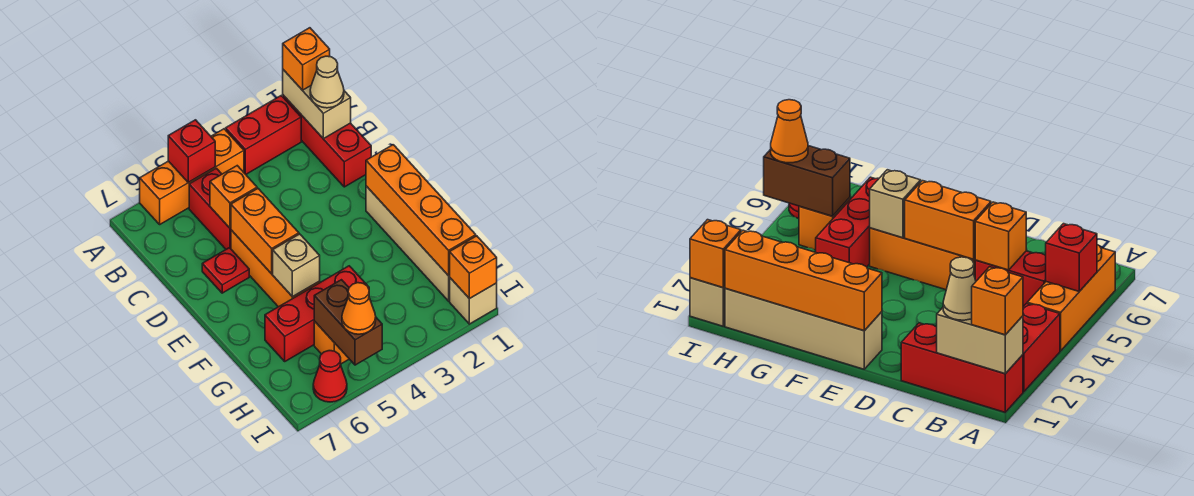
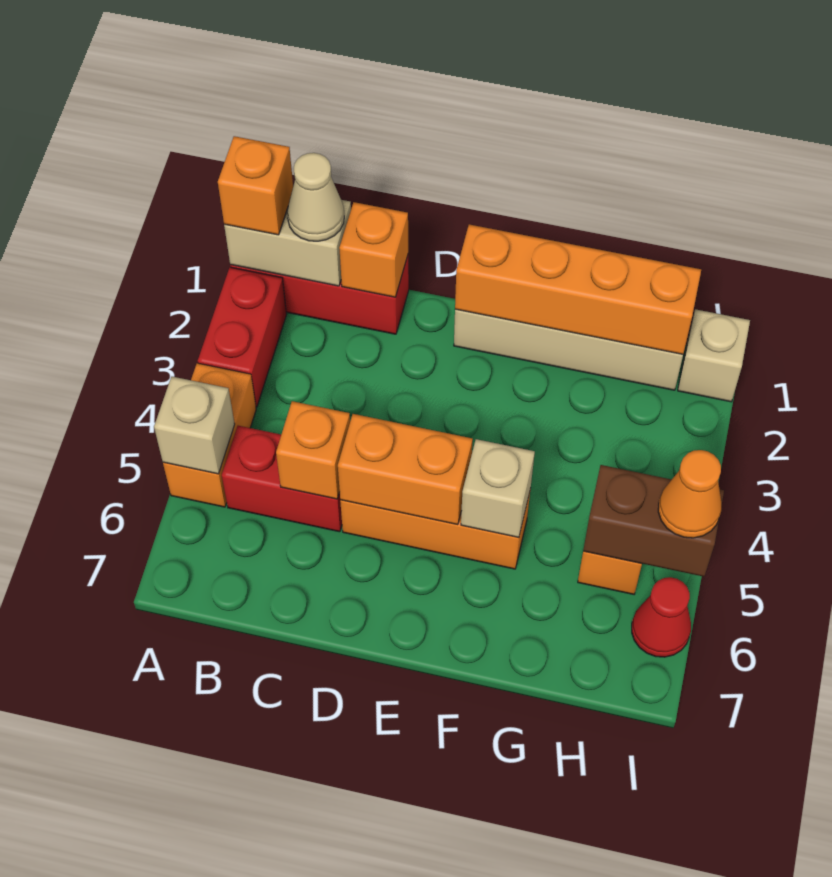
orange 1x3 brick [140,129,244,224] -> orange 1x2 brick [163,363,256,507]
red 1x1 brick [168,120,215,182] -> tan 1x1 brick [154,377,235,474]
red 1x1 plate [202,248,249,293] -> none
red 1x3 brick [265,266,369,361] -> none
orange 1x1 brick [449,236,497,299] -> orange 1x1 brick moved to [339,202,408,297]

